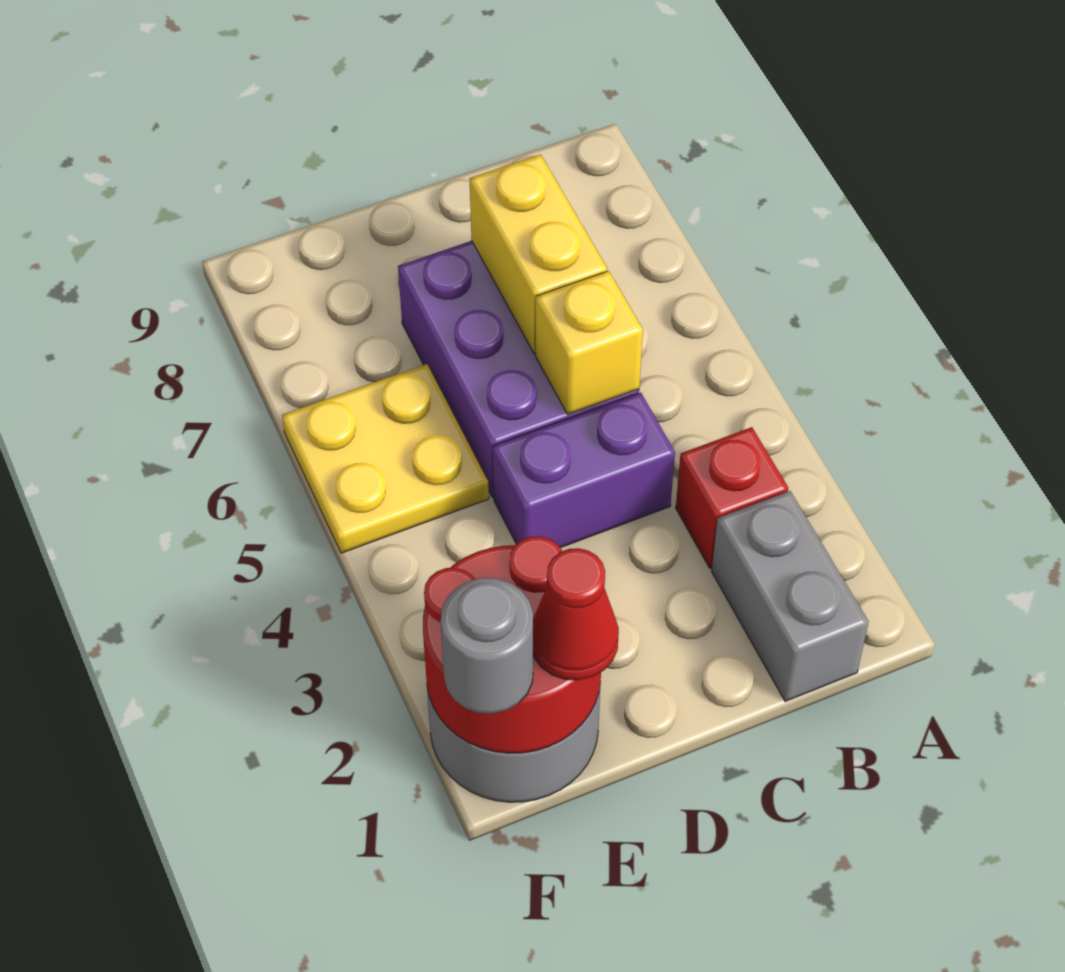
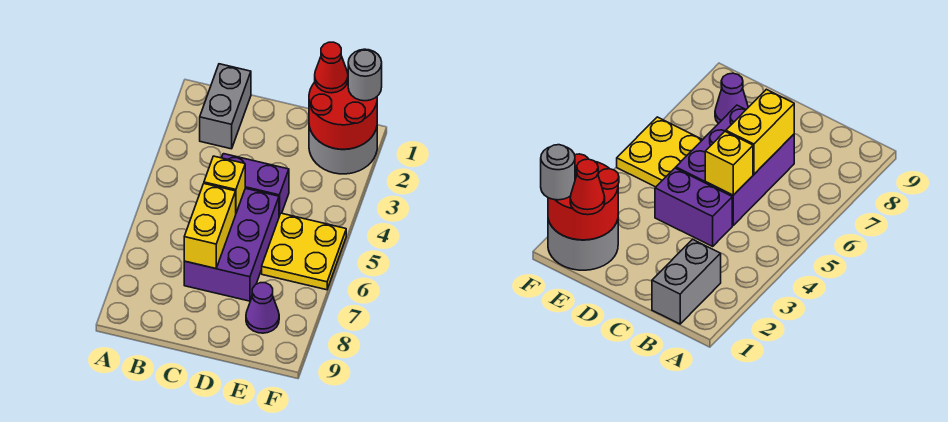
red 1x1 brick [676,427,788,568] -> none
none -> purple 1x1 cone [246,283,279,333]

